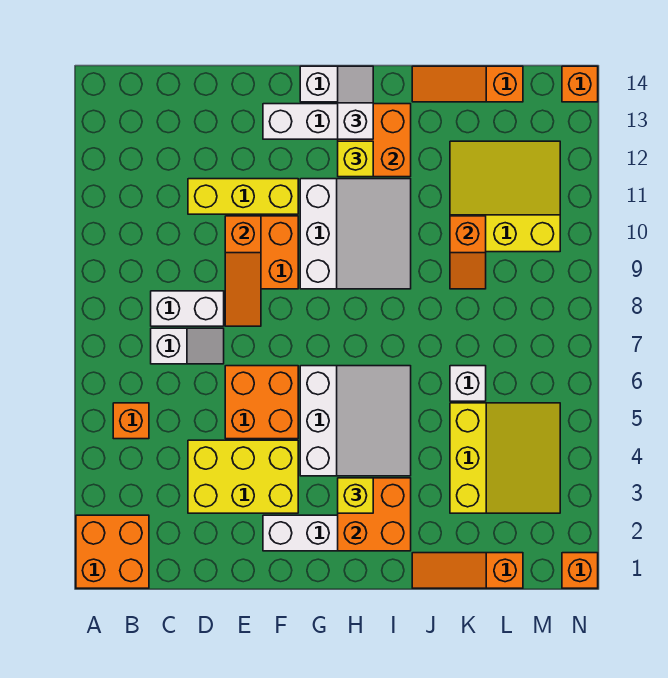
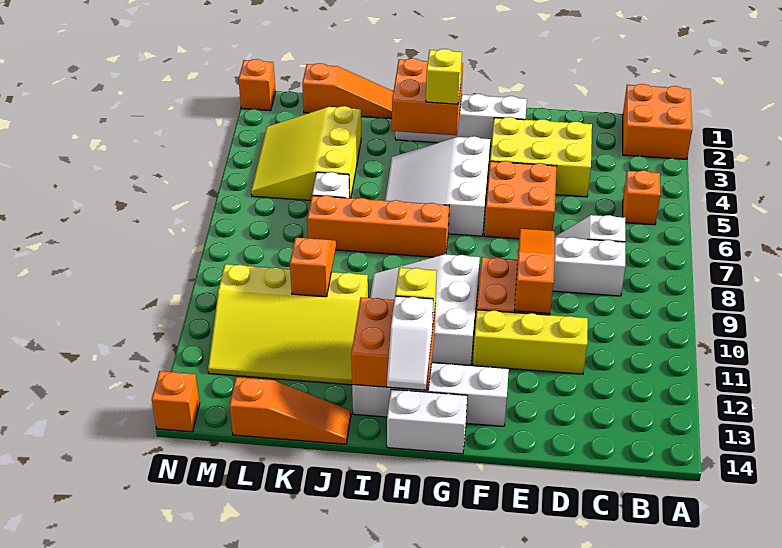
none -> orange 1x4 brick [307,195,449,257]
yellow 3x3 slope [450,141,560,252] -> yellow 3x4 slope [208,264,368,385]

